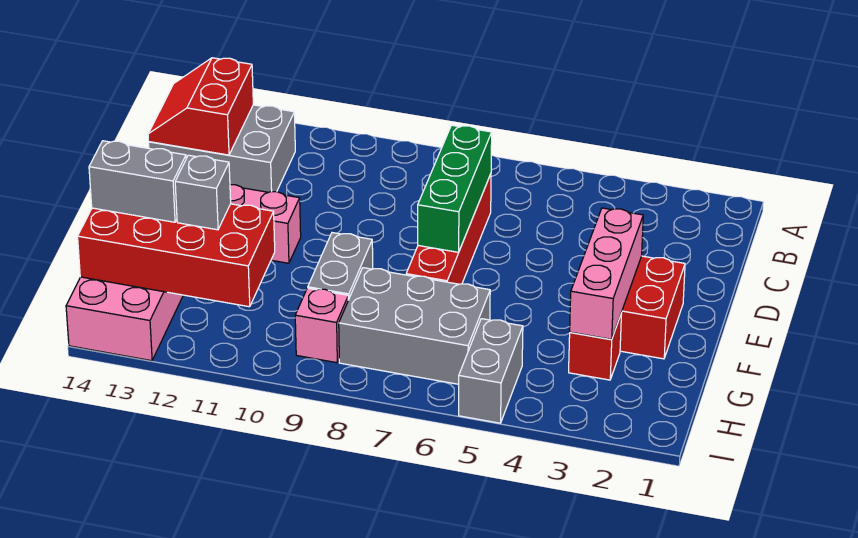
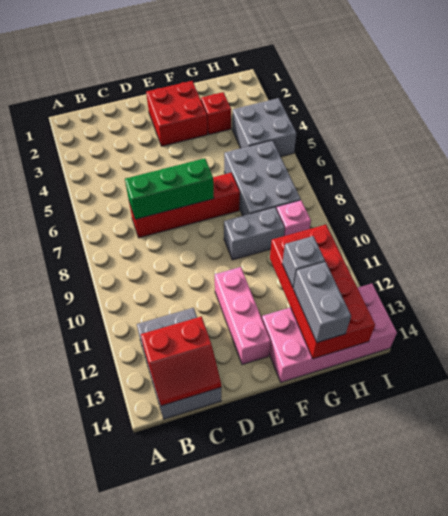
pink 1x3 brick [570,208,643,339] -> none
grey 1x2 brick [459,319,523,423] -> grey 2x2 brick [232,98,297,157]

